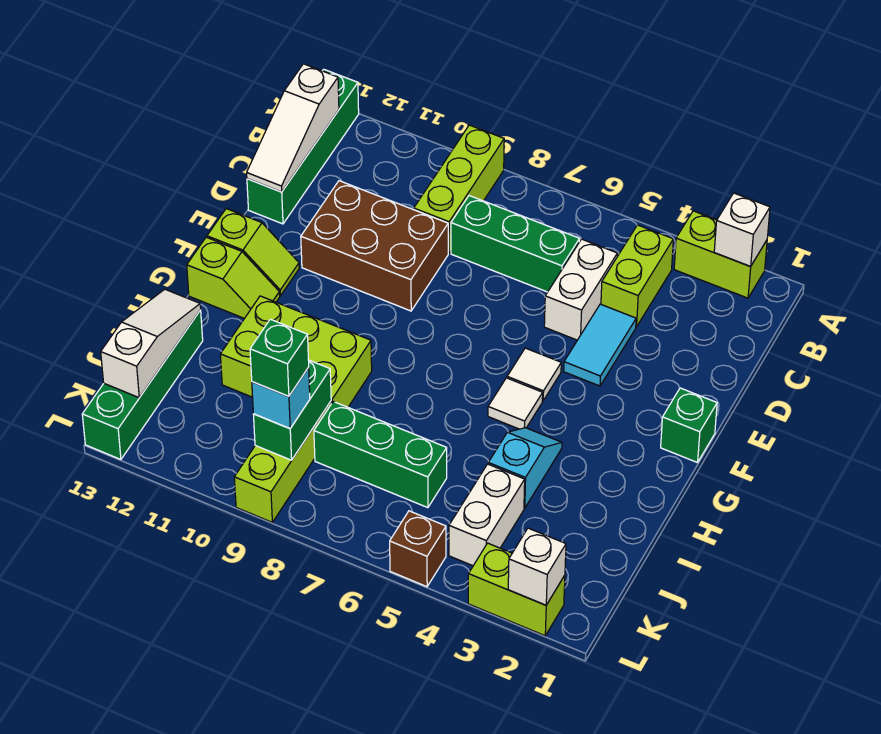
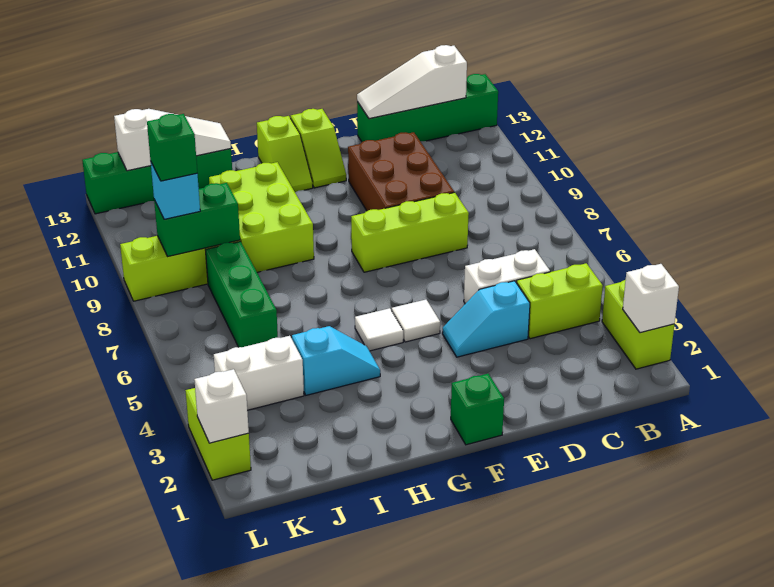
lime 1x3 brick [414,125,504,253] -> lime 1x3 brick moved to [351,192,469,272]
green 1x3 brick [451,196,580,292] -> none
cyan 1x2 tile [564,304,636,386] -> cyan 1x2 slope [442,281,530,357]
brown 1x1 brick [390,511,446,587] -> none

